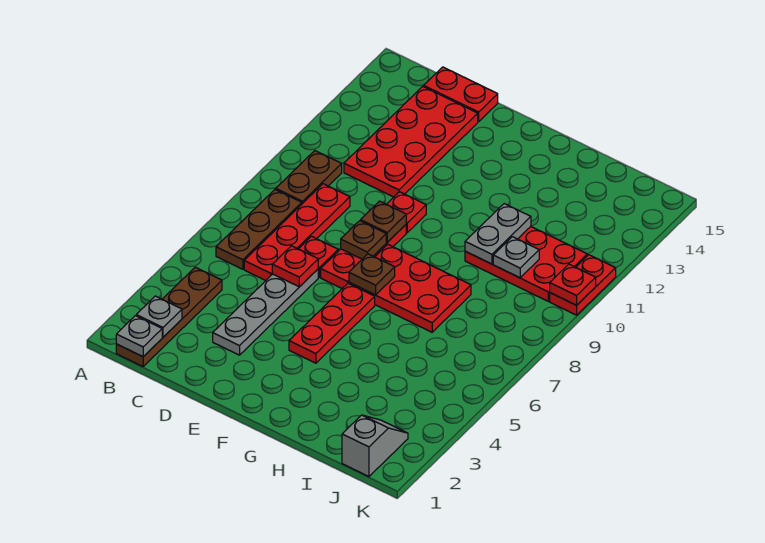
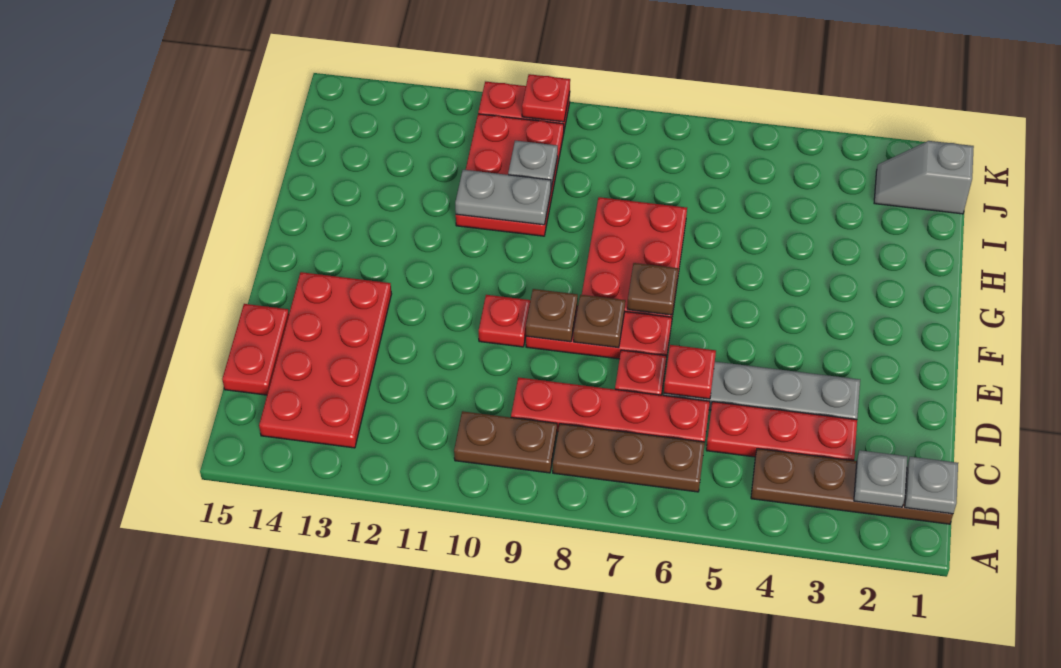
red 2x4 plate [344,87,478,197] -> red 2x4 plate turned to [259,272,391,448]
red 1x3 plate [289,283,375,363] -> red 1x3 plate moved to [706,402,857,461]

